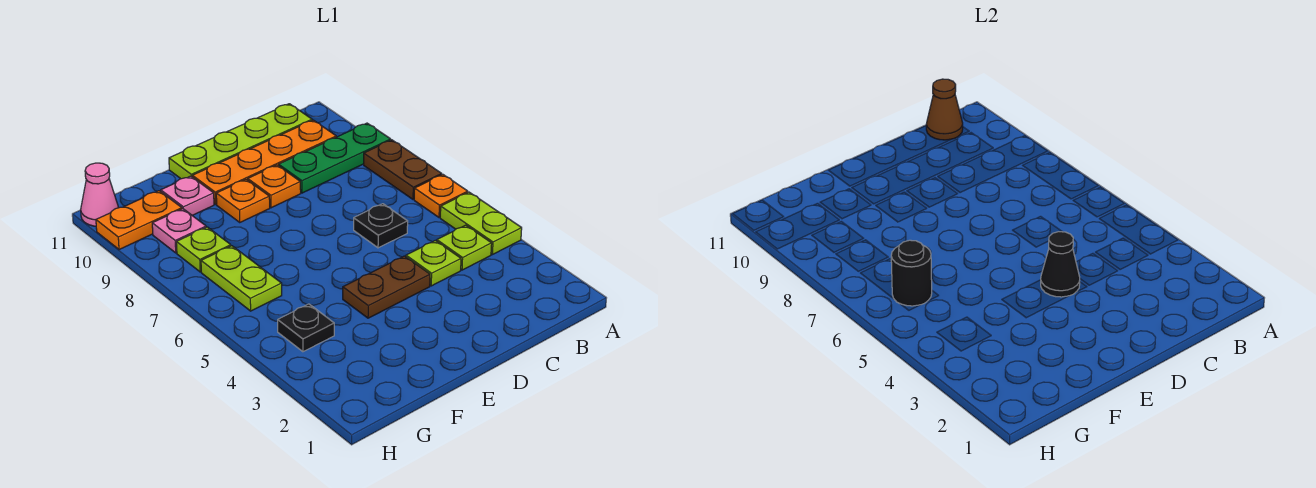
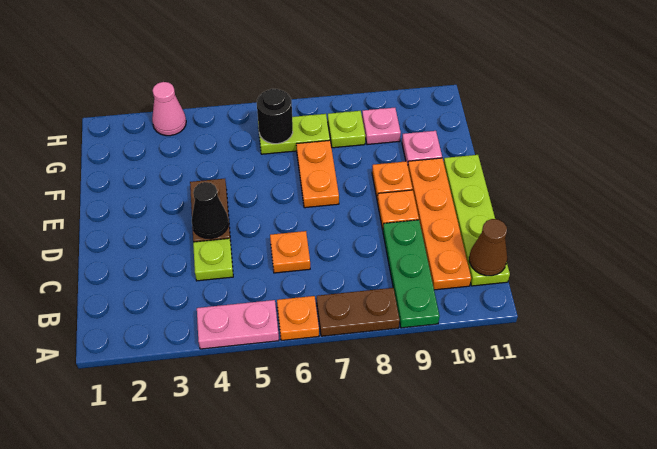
lime 1x2 plate [440,192,522,255] -> pink 1x2 plate [197,300,279,349]
lime 1x1 plate [437,225,492,270] -> none
black 1x1 plate [354,204,408,248] -> orange 1x1 plate [270,231,310,273]
black 1x1 plate [278,304,334,352] -> none
orange 1x2 plate [96,191,182,250] -> orange 1x2 plate moved to [296,140,339,208]
pink 1x1 cone [81,163,118,226] -> pink 1x1 cone moved to [152,82,186,136]

